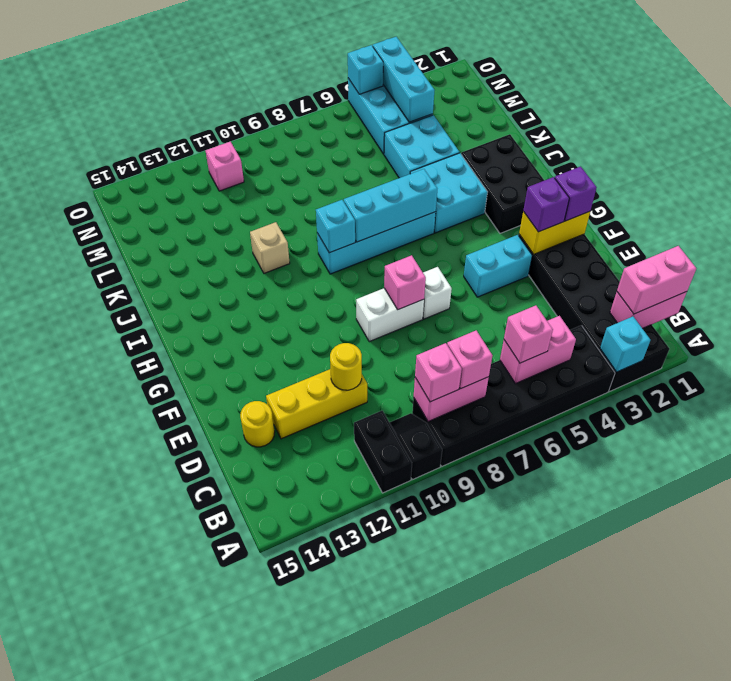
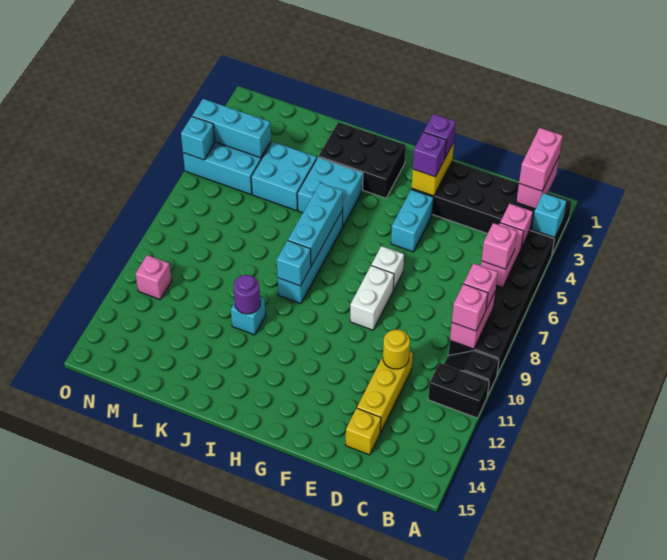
yellow 1x1 round brick [240,401,275,447] -> yellow 1x1 brick [346,408,381,455]
pink 1x1 brick [384,255,426,310] -> pink 1x1 brick moved to [500,204,533,248]
tan 1x1 brick [250,222,290,273] -> cyan 1x1 brick [231,297,266,335]
none -> purple 1x1 round brick [234,275,260,314]

